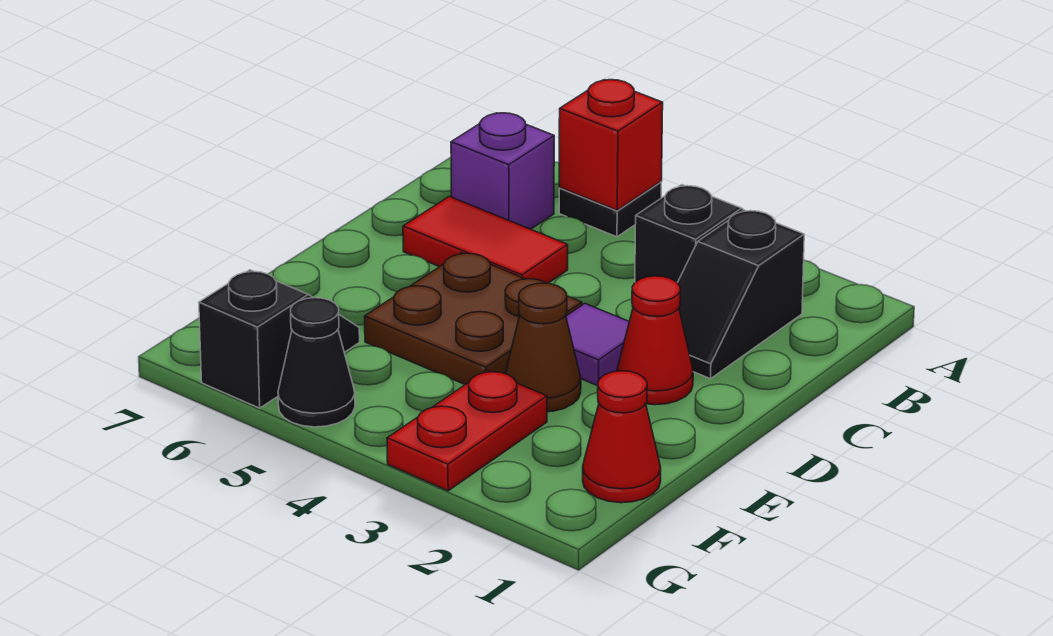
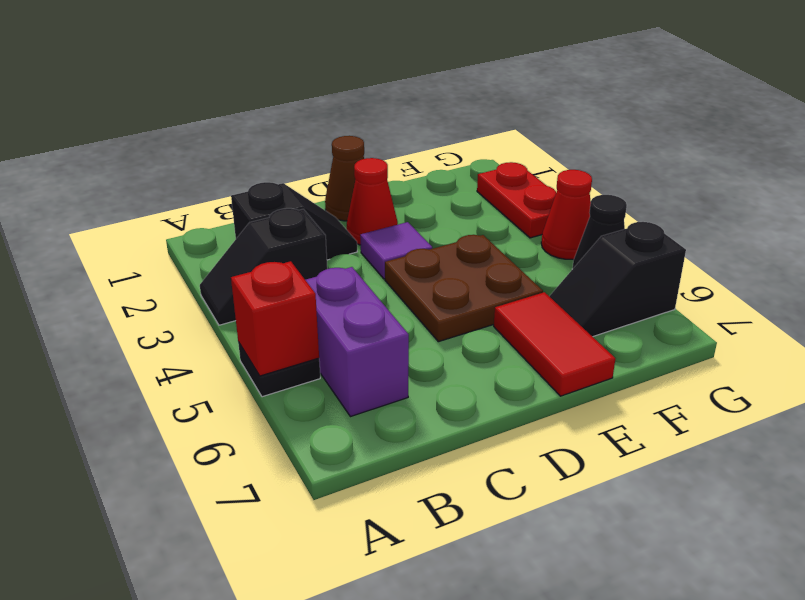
purple 1x1 brick [451,113,554,229] -> purple 1x2 brick [306,267,409,417]
red 1x2 tile [403,196,568,284] -> red 1x2 tile moved to [494,292,615,396]
brown 1x1 cone [505,283,581,412] -> brown 1x1 cone moved to [325,136,364,221]
red 1x1 cone [583,371,661,503] -> red 1x1 cone moved to [541,170,592,260]
red 1x2 plate [387,370,547,491] -> red 1x2 plate turned to [477,162,556,238]

